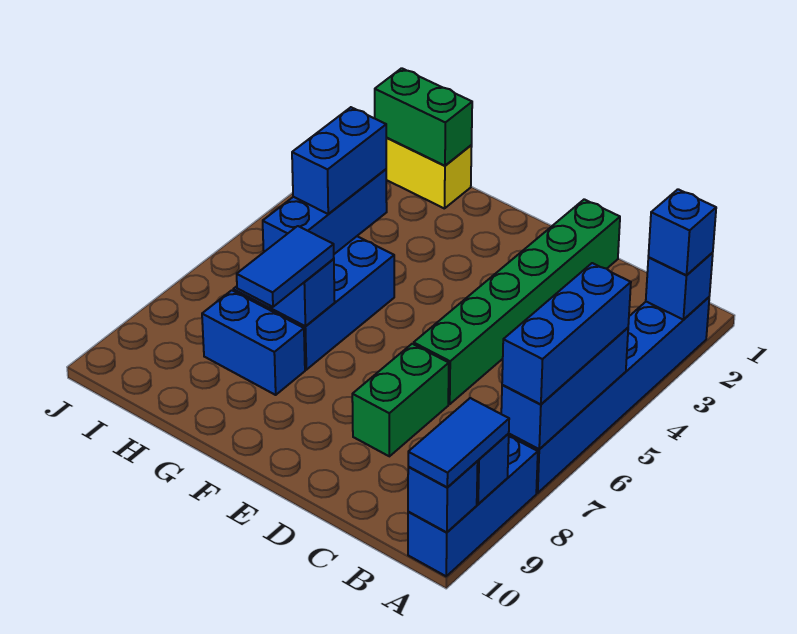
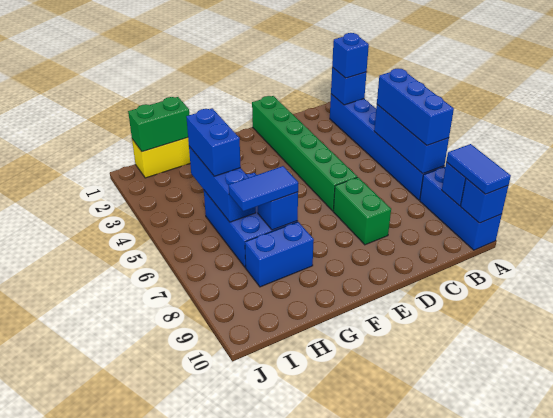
blue 1x2 tile [237,226,334,307] -> blue 1x2 tile turned to [229,166,298,211]

